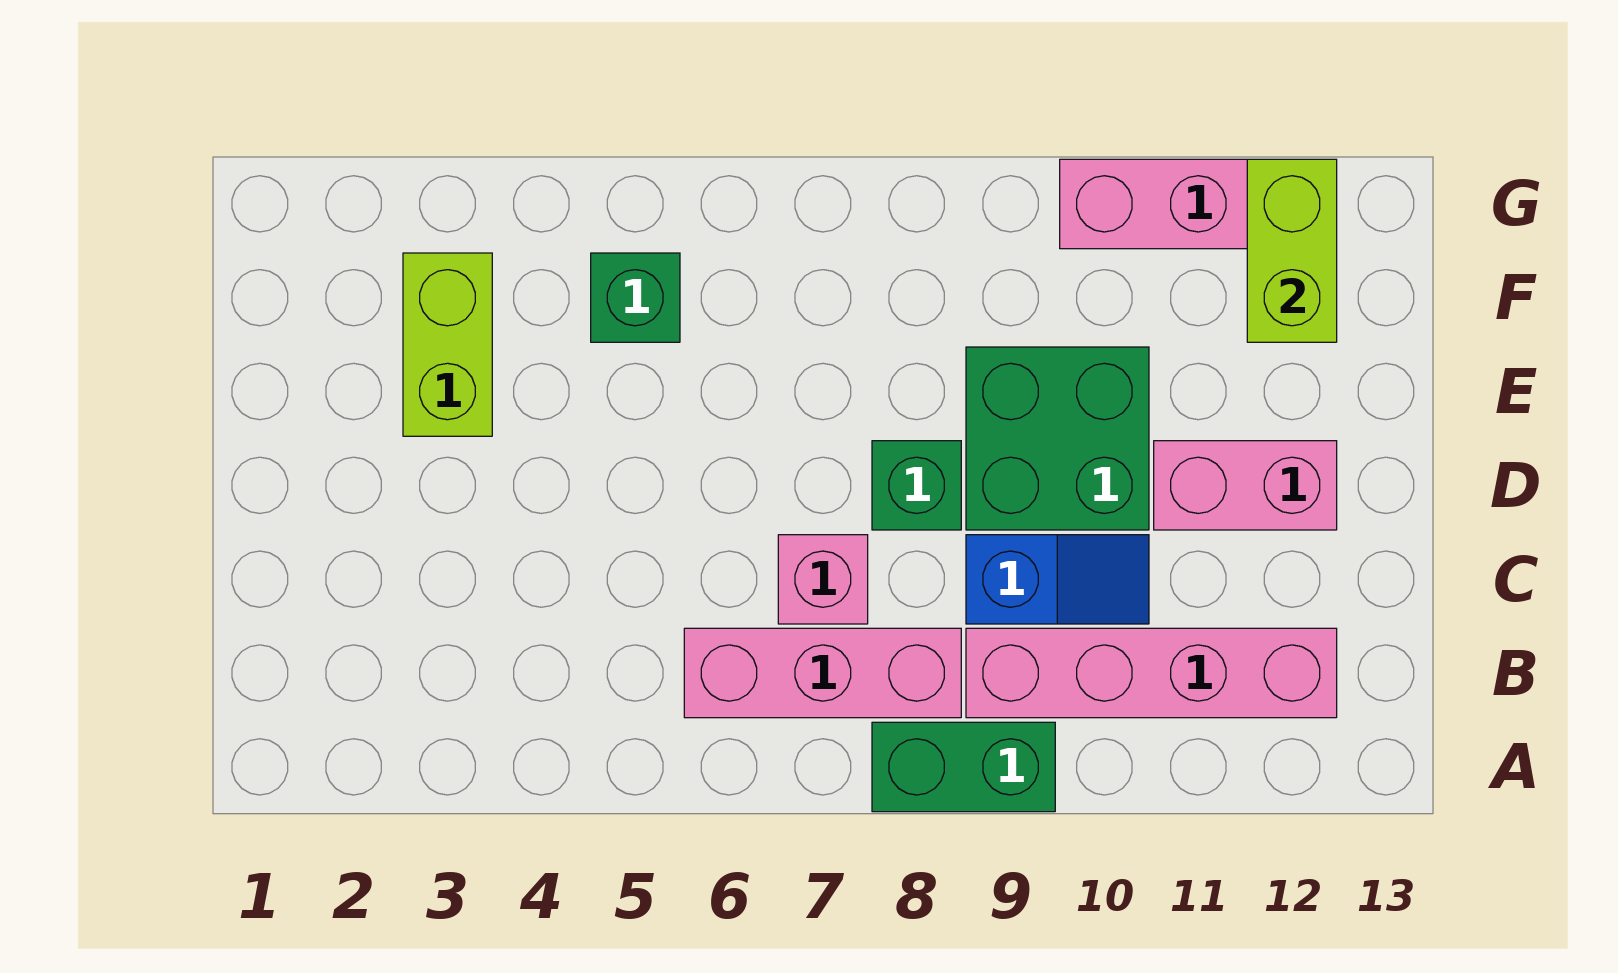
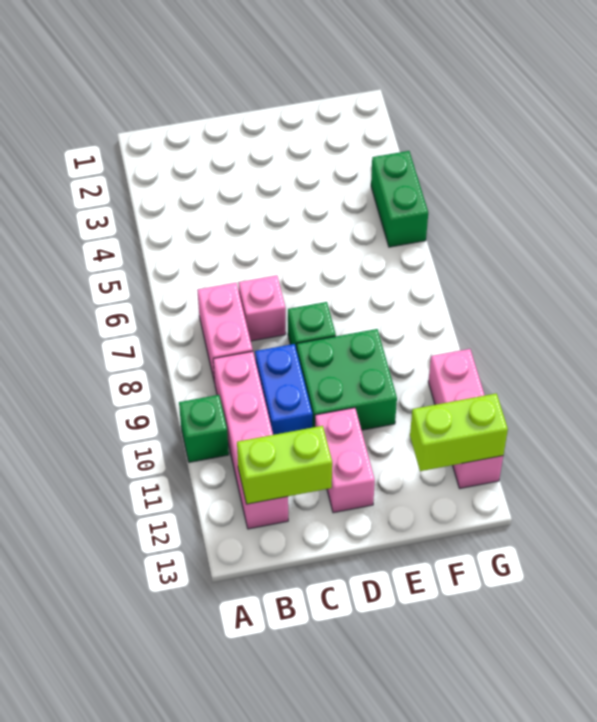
green 1x2 brick [872,722,1055,812] -> green 1x2 brick moved to [371,151,428,247]
pink 1x3 brick [684,628,961,718] -> pink 1x2 brick [197,283,253,382]
blue 1x2 slope [966,535,1149,624] -> blue 1x2 brick [255,344,313,435]
lime 1x2 brick [403,253,492,436] -> lime 1x2 brick moved to [237,426,332,504]
green 1x1 brick [591,253,680,342] -> green 1x1 brick moved to [179,395,229,462]

